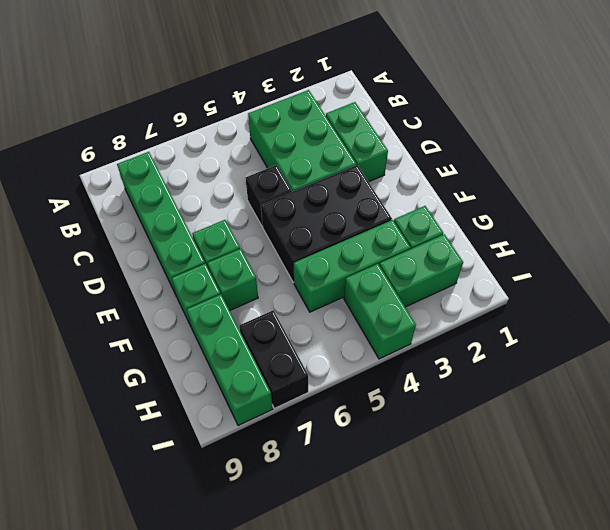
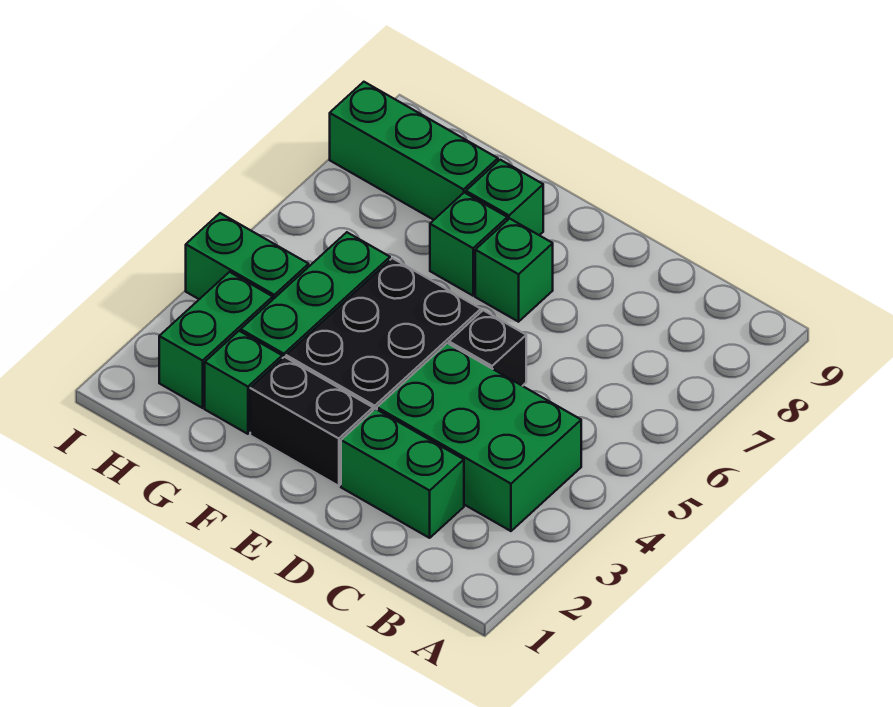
green 1x4 brick [117,152,205,295] -> none
black 1x2 brick [239,310,308,408] -> black 1x2 brick moved to [250,357,373,486]

